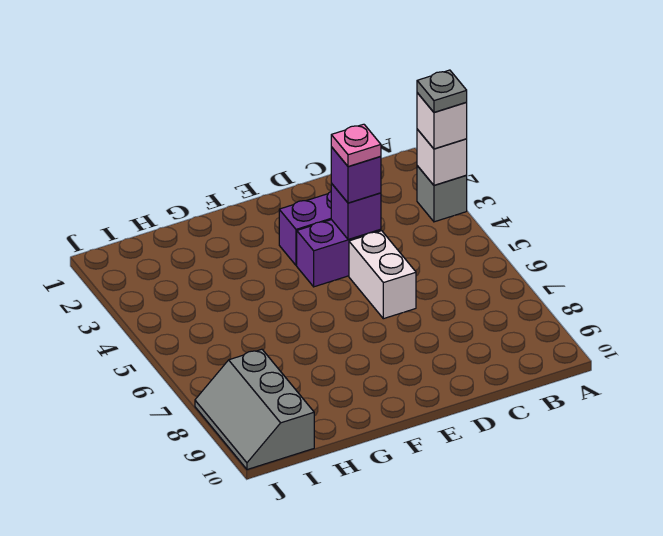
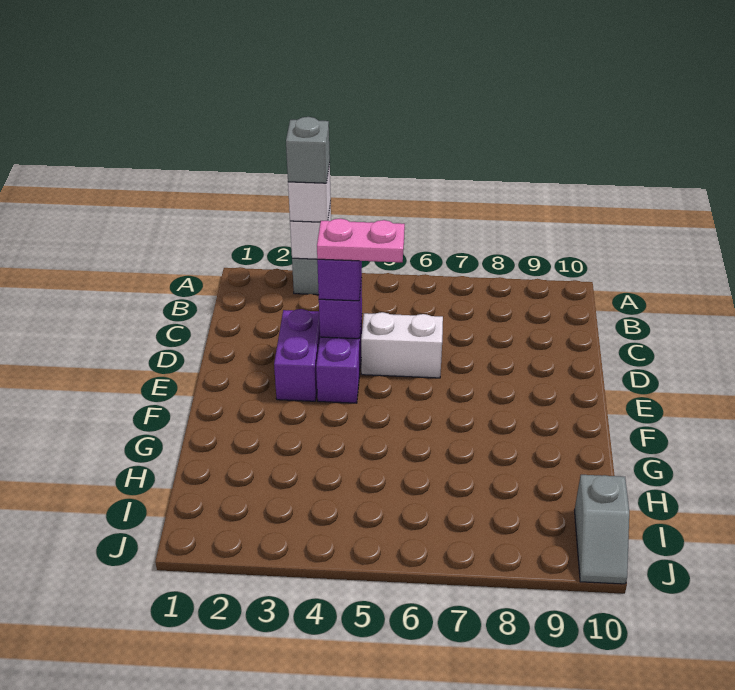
grey 1x1 plate [417,70,467,112] -> grey 1x1 brick [286,117,330,183]
pink 1x1 plate [331,124,381,167] -> pink 1x2 plate [317,219,405,262]
grey 2x3 slope [195,349,314,470] -> grey 1x2 slope [574,475,629,584]

